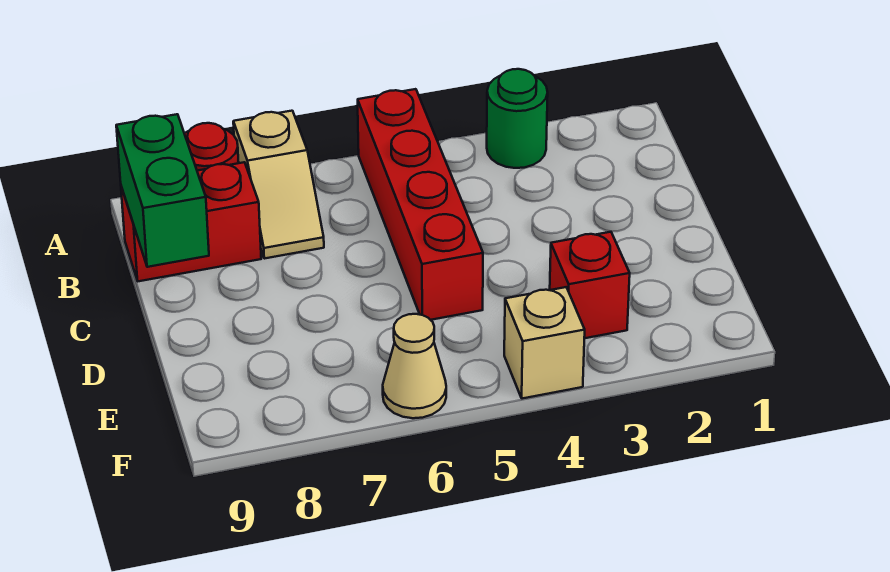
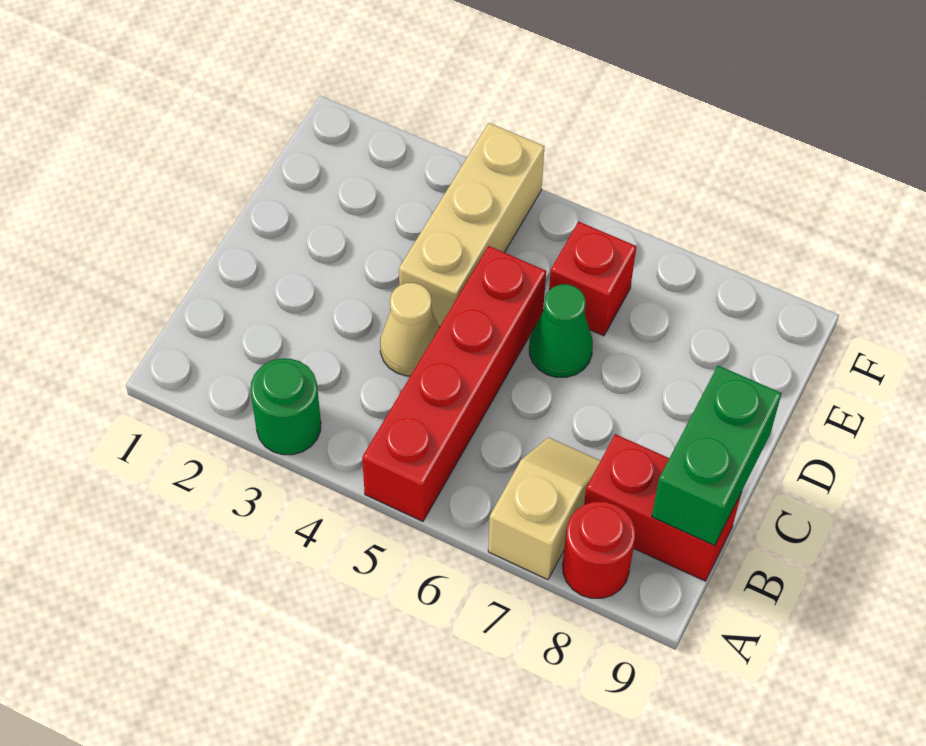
none -> green 1x1 cone [529,284,593,377]
red 1x1 brick [550,232,630,338] -> red 1x1 brick moved to [549,222,636,336]
tan 1x1 brick [504,287,585,399] -> tan 1x3 brick [399,123,545,327]
tan 1x1 cone [383,314,446,418] -> tan 1x1 cone moved to [380,283,439,376]

